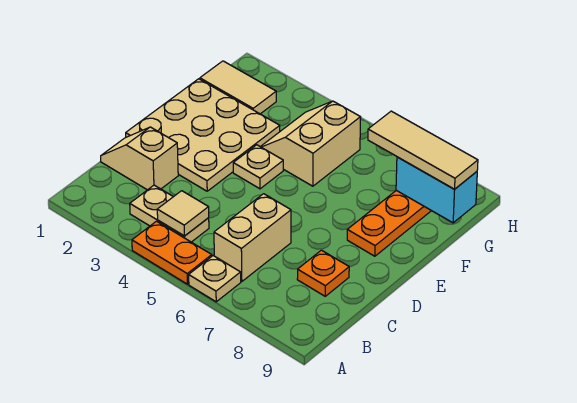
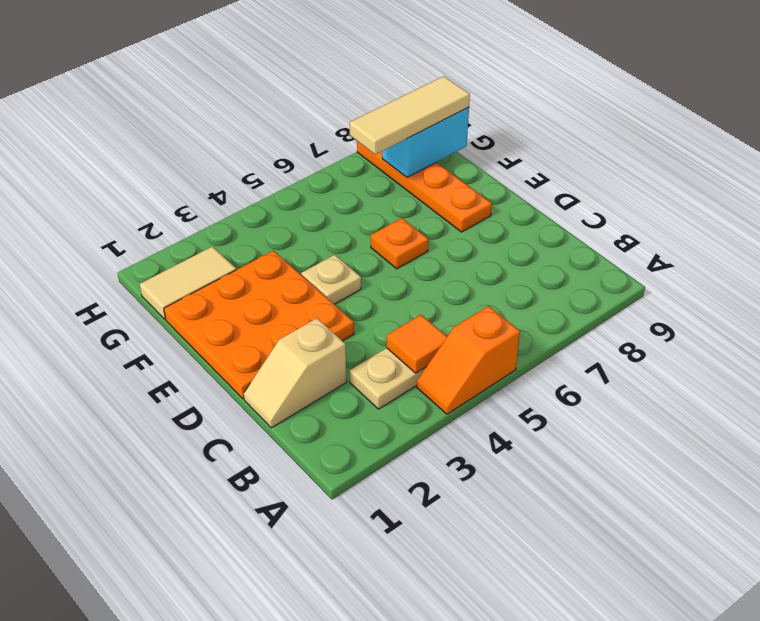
orange 1x2 plate [132,221,212,284] -> orange 1x2 slope [417,306,520,414]
tan 1x1 plate [189,256,241,302] -> none
tan 1x1 tile [157,191,209,236] -> orange 1x1 tile [386,315,447,373]
tan 1x2 brick [214,194,291,282] -> none
orange 1x1 plate [297,250,349,296] -> orange 1x1 plate moved to [370,218,428,269]
tan 3x3 plate [126,79,280,191] -> orange 3x3 plate [164,251,354,399]
tan 2x2 slope [261,101,361,186] -> none

